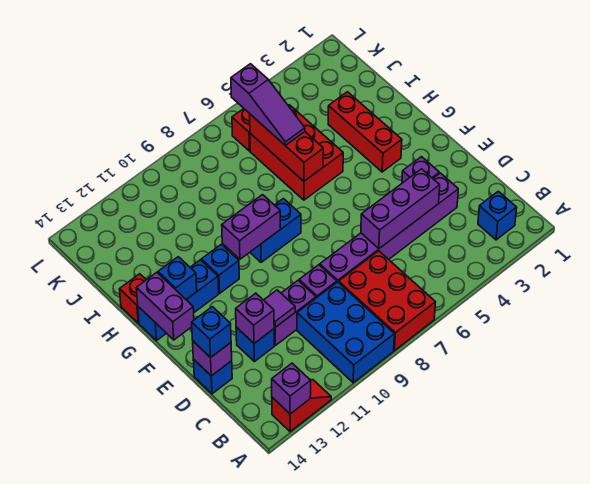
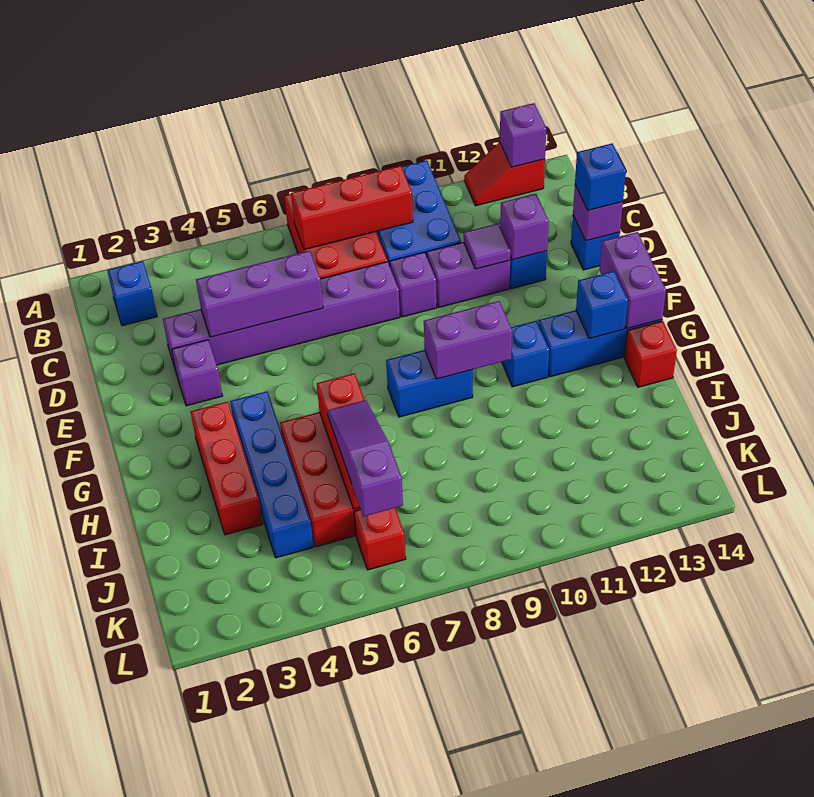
none -> red 1x3 brick [291,166,413,250]
none -> blue 1x4 brick [230,391,314,558]

